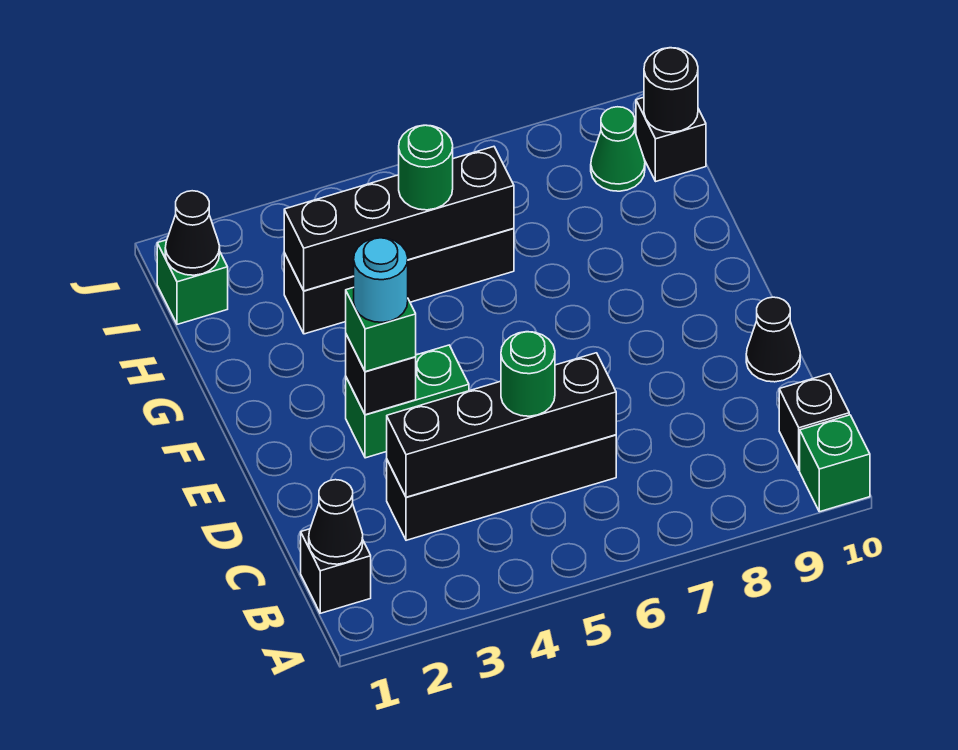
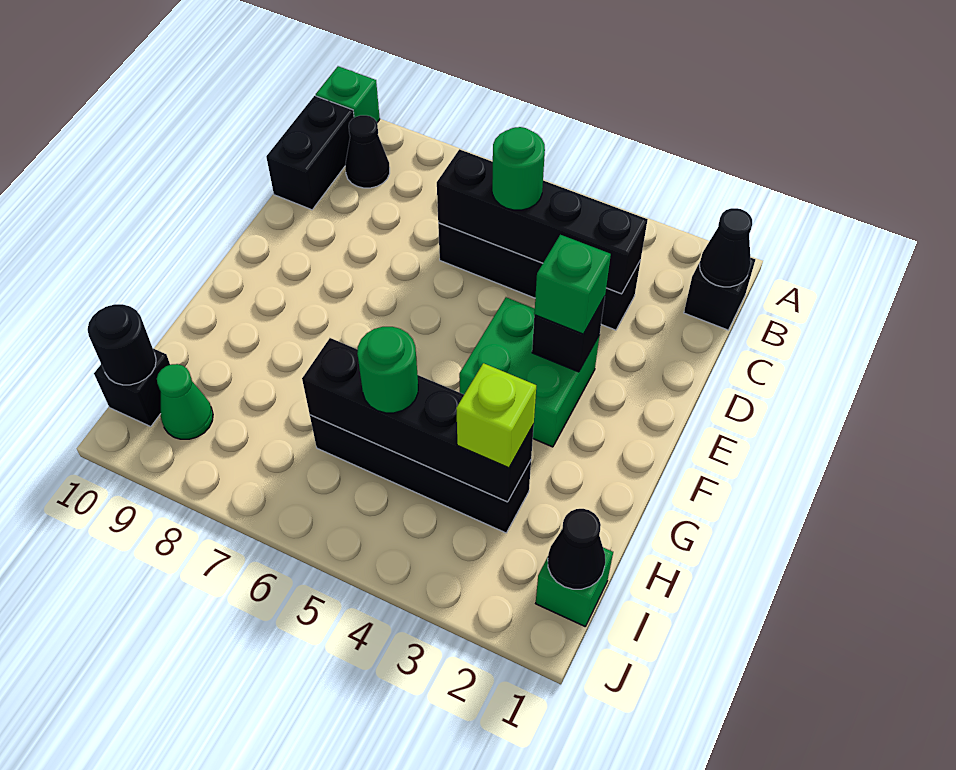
black 1x1 brick [779,374,849,470] -> black 1x2 brick [266,96,354,210]
black 1x1 cone [746,297,800,382] -> black 1x1 cone moved to [345,115,390,188]
green 1x2 brick [346,345,469,458] -> green 2x2 brick [459,297,600,447]
cyan 1x1 round brick [353,238,408,322] -> none
none -> lime 1x1 brick [456,363,536,468]

